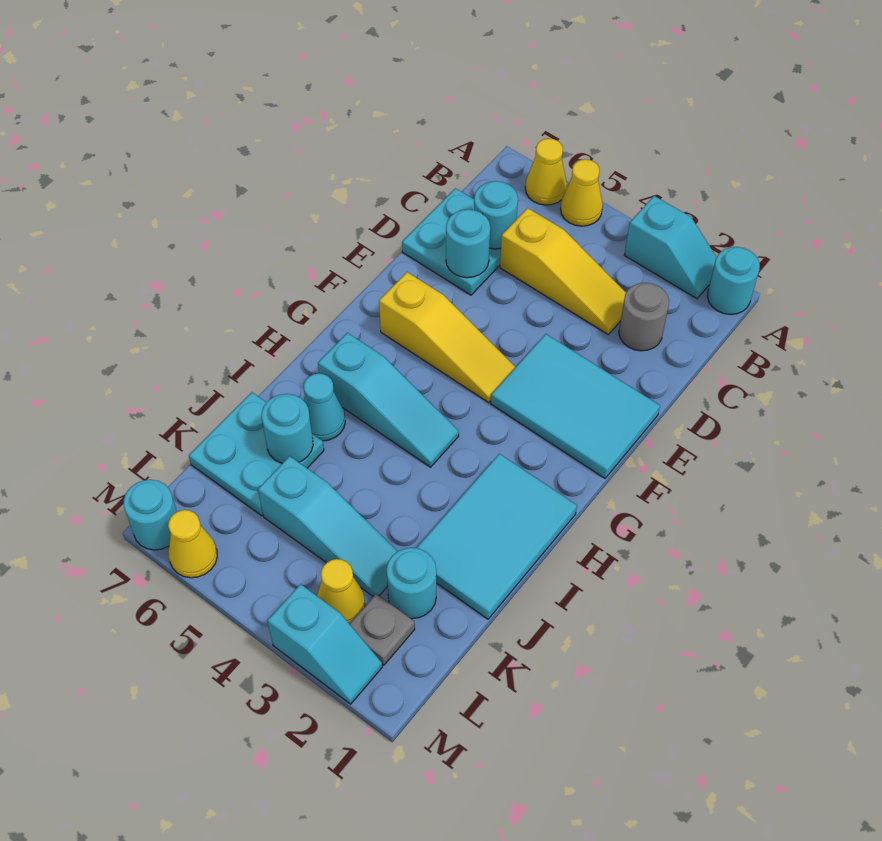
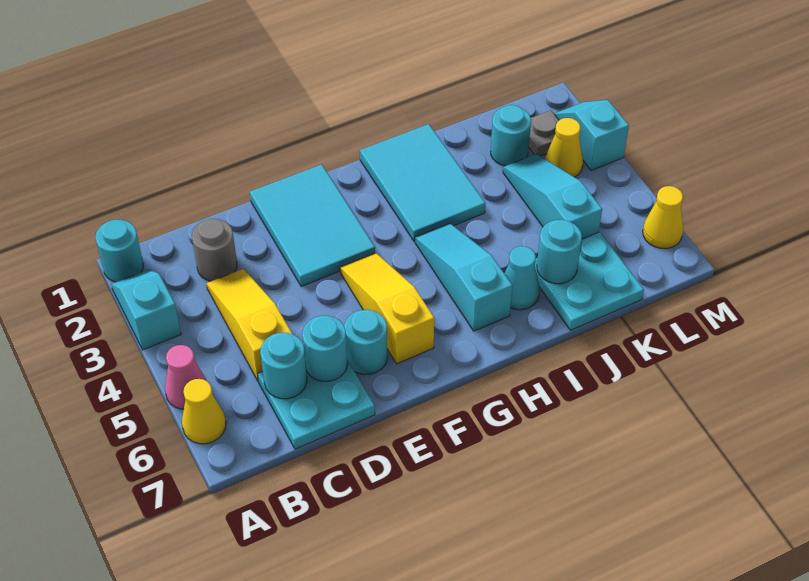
yellow 1x1 cone [561,159,603,226] -> pink 1x1 cone [165,345,206,409]
cyan 2x3 tile [417,454,577,619] -> cyan 2x3 tile turned to [360,124,485,241]
cyan 1x1 round brick [124,480,177,550] -> cyan 1x1 round brick moved to [344,310,387,374]

